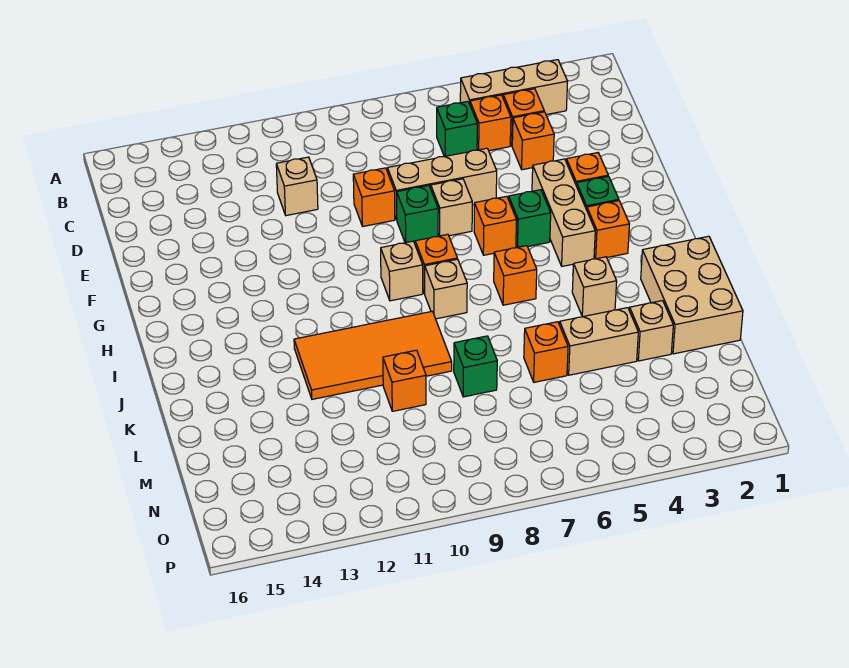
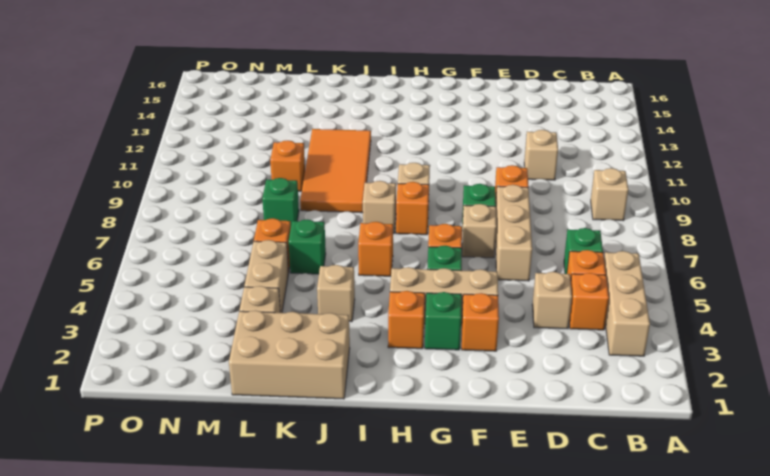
none -> tan 1x1 brick [591,168,628,221]
orange 1x1 brick [512,112,554,170] -> tan 1x1 brick [532,272,572,329]
none -> green 1x1 brick [289,219,326,274]

